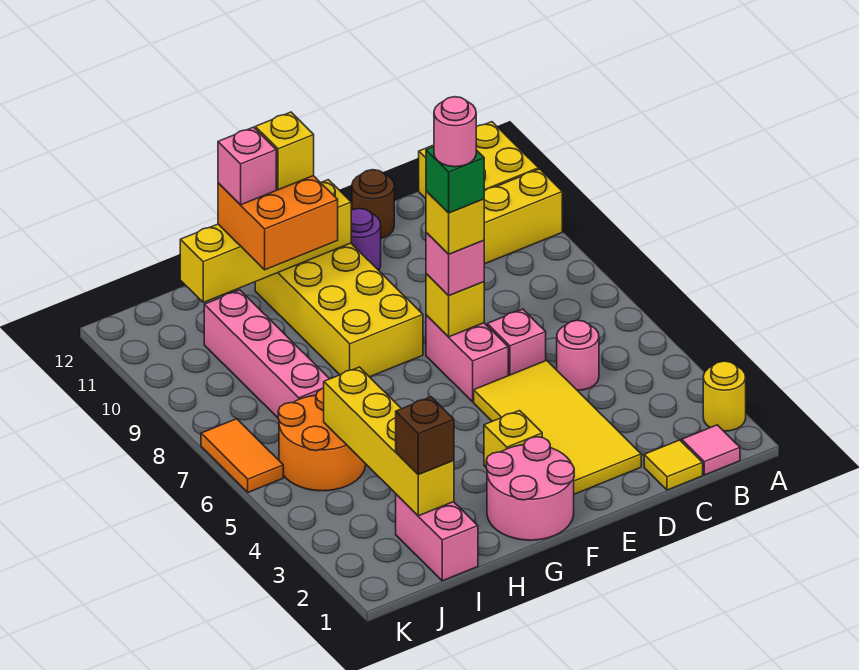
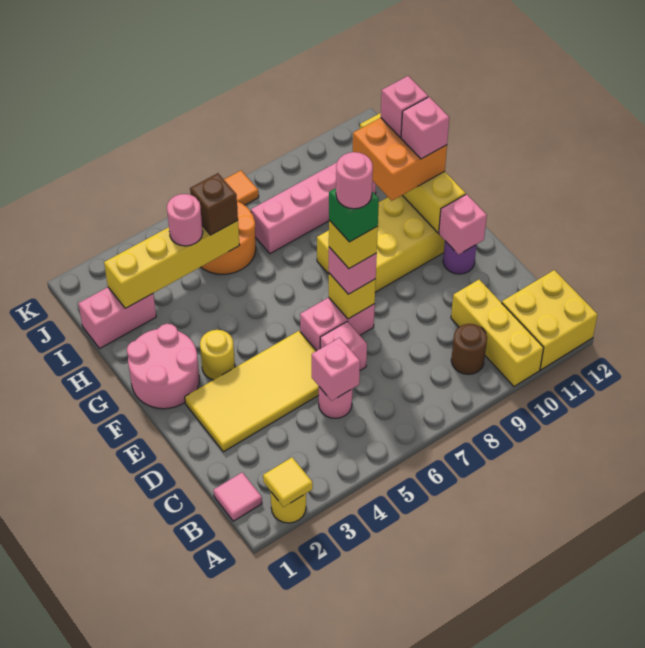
yellow 1x1 tile [644,440,703,490] -> yellow 1x1 tile moved to [263,457,313,507]
none -> pink 1x1 brick [312,338,360,401]
brown 1x1 round brick [352,170,394,238] -> brown 1x1 round brick moved to [451,324,487,374]
none -> pink 1x1 brick [439,194,487,255]
yellow 1x1 brick [484,411,542,467] -> yellow 1x1 round brick [200,330,235,380]
yellow 1x1 brick [255,112,314,190] -> pink 1x1 brick [401,97,449,159]
brown 1x1 brick [396,397,454,475] -> brown 1x1 brick moved to [190,173,238,235]
none -> pink 1x1 round brick [167,194,203,246]

